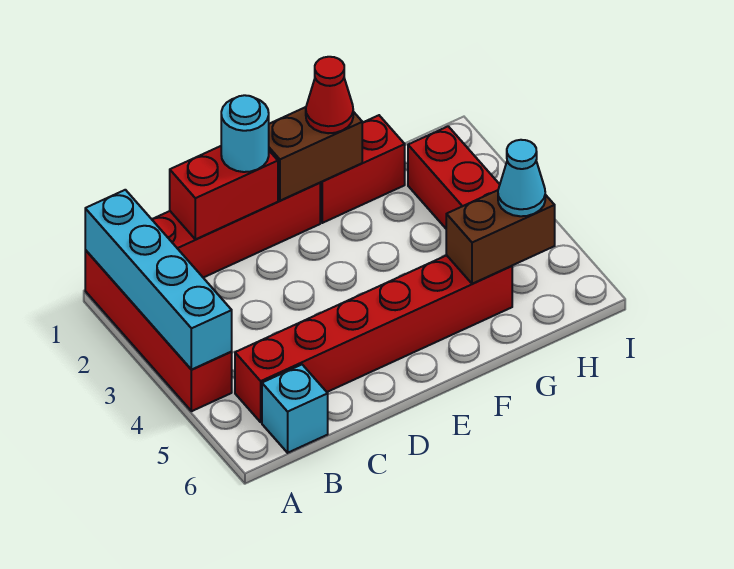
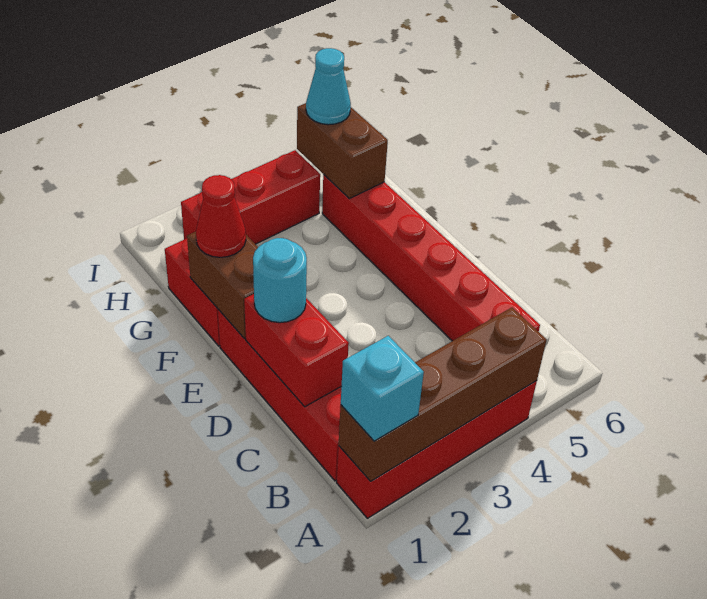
cyan 1x4 brick [85,190,232,370] -> brown 1x4 brick [339,308,547,481]
cyan 1x1 brick [262,365,328,453] -> cyan 1x1 brick moved to [341,336,424,441]

